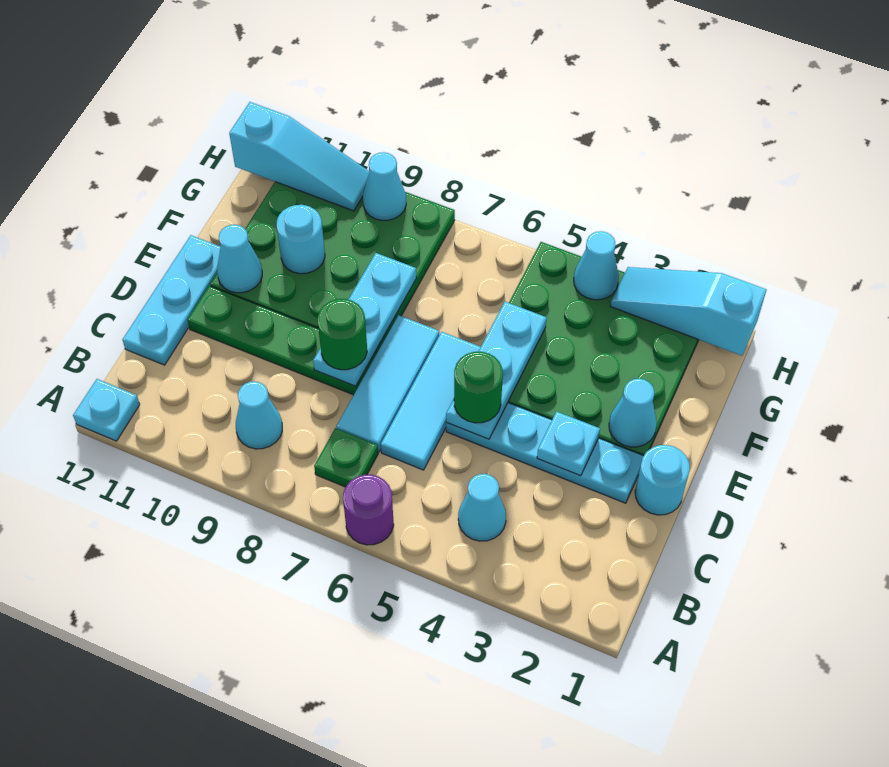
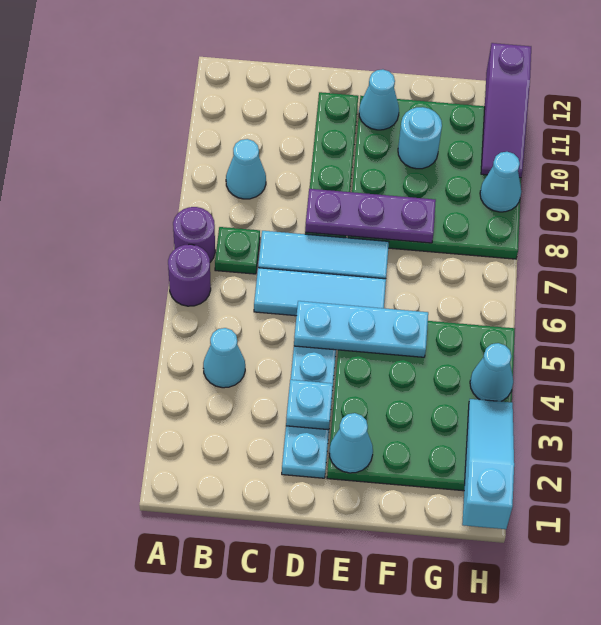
none -> purple 1x1 round brick [173,207,215,262]
cyan 1x1 plate [73,379,140,441] -> none
cyan 1x3 plate [123,235,220,365] -> none
cyan 1x1 round brick [635,445,690,515] -> none
green 1x1 round brick [454,352,503,423] -> none
cyan 1x3 plate [313,253,416,386] -> purple 1x3 plate [305,189,436,243]
green 1x1 round brick [318,299,367,370] -> none
cyan 1x3 slope [229,102,370,211] -> purple 1x3 slope [481,43,531,178]

